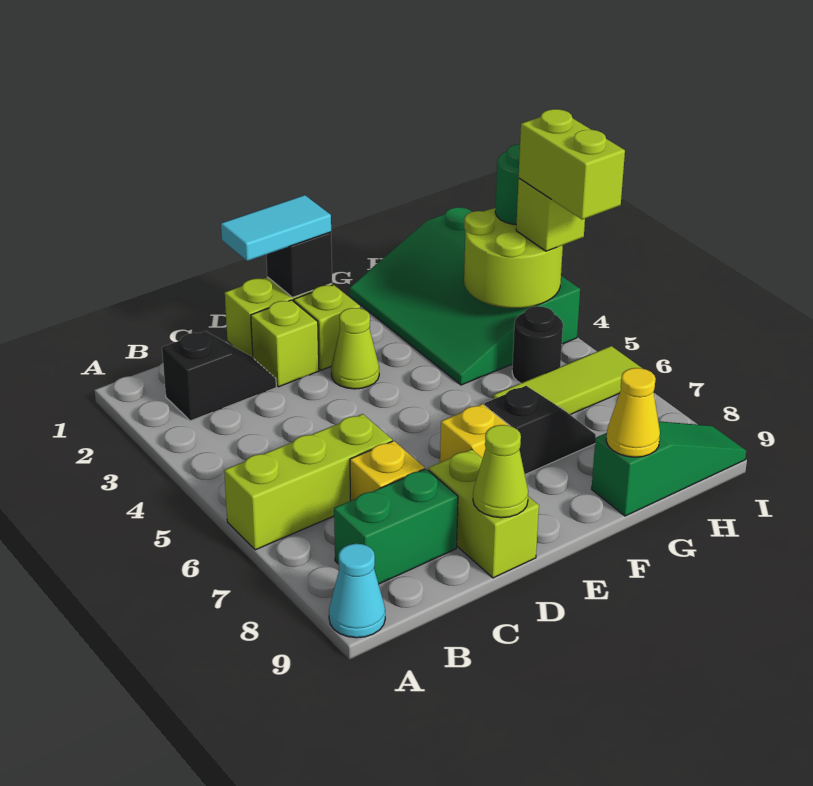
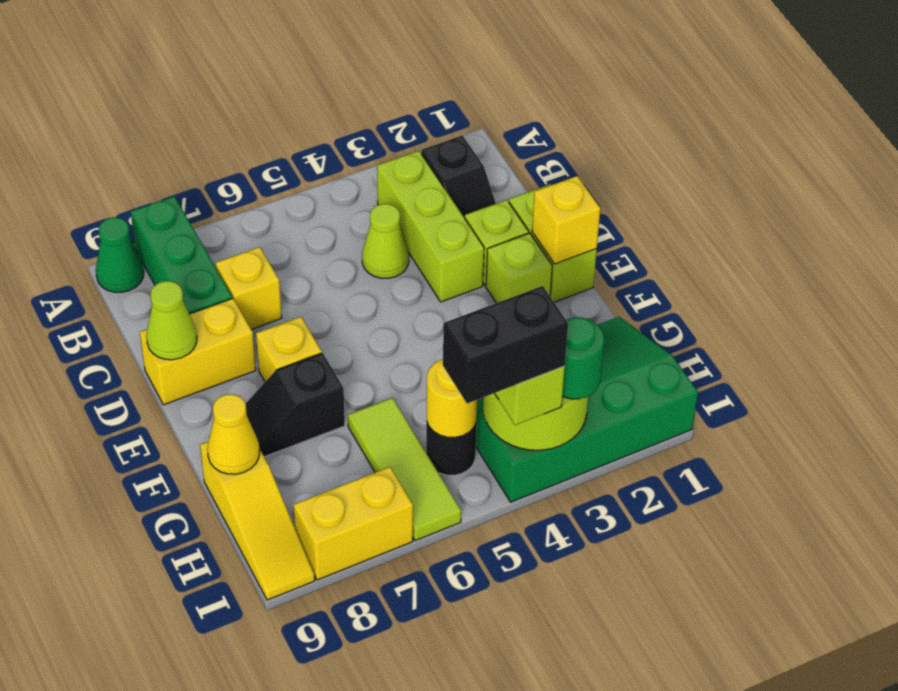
lime 1x3 brick [224,414,392,550] -> lime 1x3 brick moved to [377,151,484,302]
cyan 1x1 cone [329,544,385,638] -> green 1x1 cone [96,217,144,292]
green 1x2 brick [334,469,458,584] -> green 1x3 brick [131,196,232,314]
cyan 1x2 tile [221,195,331,261] -> none
lime 1x2 brick [428,449,539,578] -> yellow 1x2 brick [140,298,256,405]
black 1x1 brick [266,232,332,297] -> yellow 1x1 brick [532,176,600,264]
lime 1x1 cone [331,308,379,389] -> lime 1x1 cone moved to [362,204,409,278]
black 1x2 slope [485,386,596,474] -> black 1x2 slope turned to [246,353,345,457]
green 1x3 slope [592,421,746,516] -> yellow 1x3 slope [200,442,315,600]
none -> yellow 1x1 round brick [427,359,478,437]
lime 1x2 brick [519,109,625,220] -> black 1x2 brick [443,286,568,403]
none -> yellow 1x2 brick [294,467,413,580]

